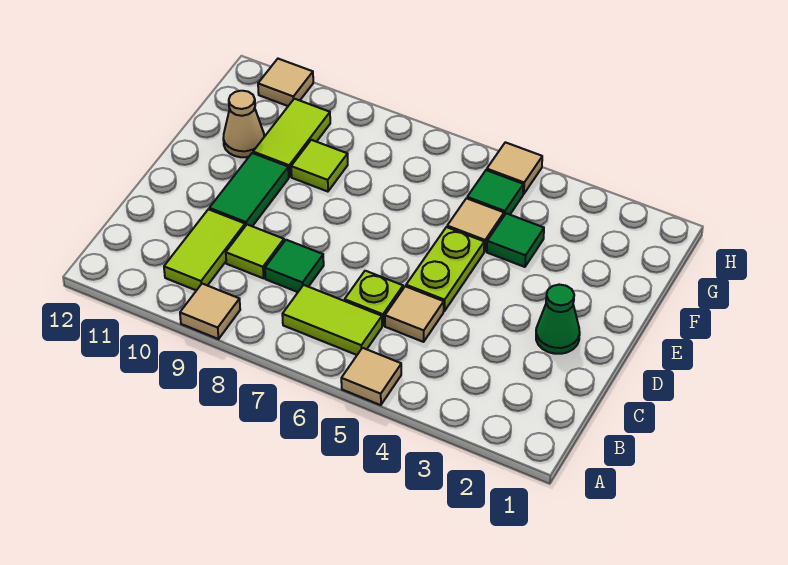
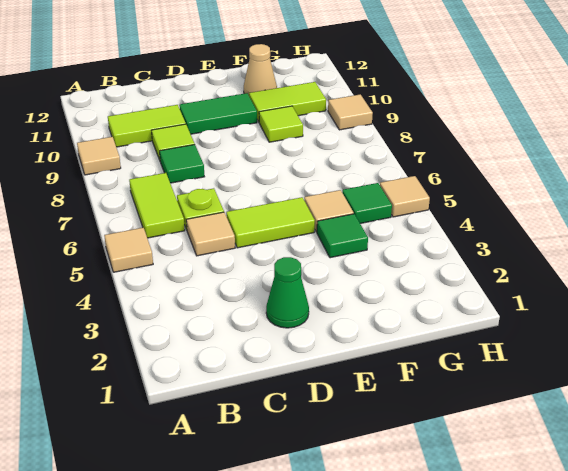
lime 1x2 plate [406,227,484,311] -> lime 1x2 tile [226,197,315,248]
tan 1x1 tile [258,59,313,106] -> tan 1x1 tile moved to [328,94,373,130]

